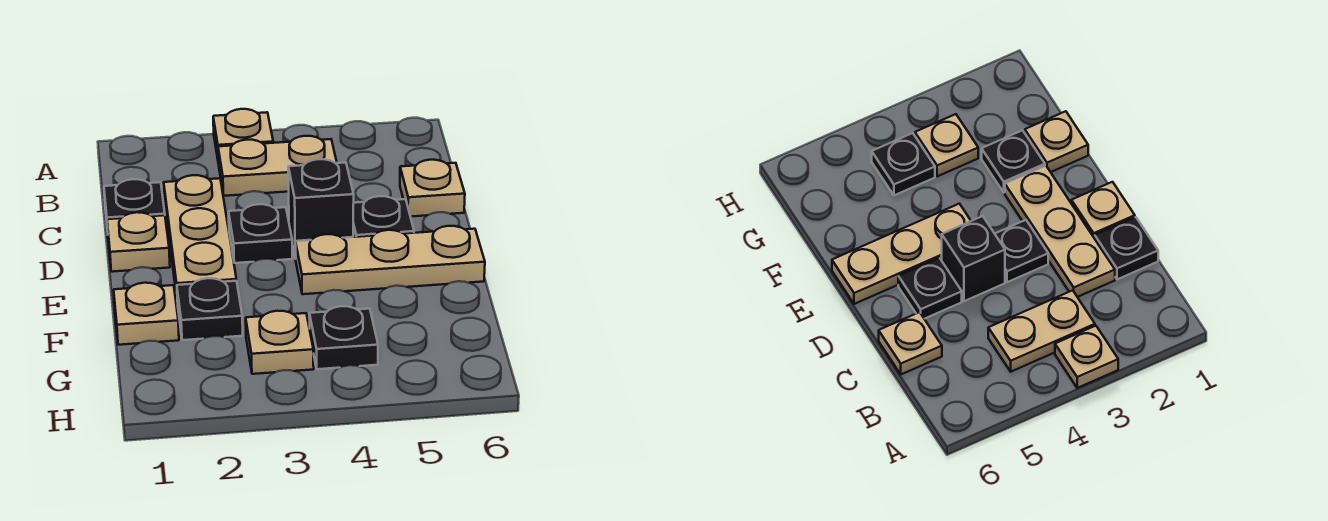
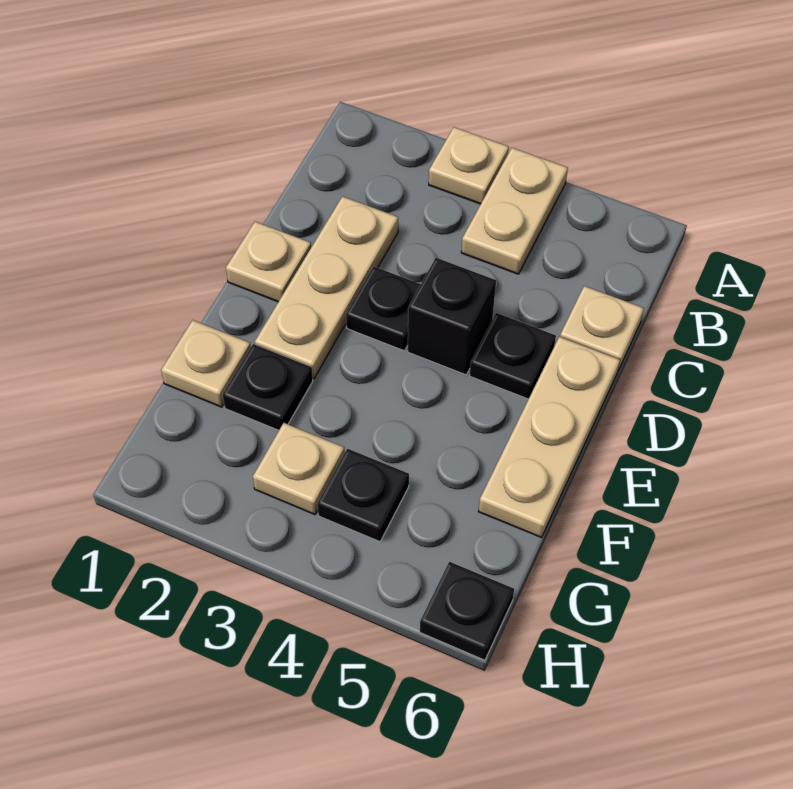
tan 1x2 plate [218,136,337,196] -> tan 1x2 plate turned to [461,148,568,274]
black 1x1 plate [104,179,165,231] -> black 1x1 plate moved to [420,562,514,660]
tan 1x3 plate [295,226,485,294] -> tan 1x3 plate turned to [478,337,620,537]

